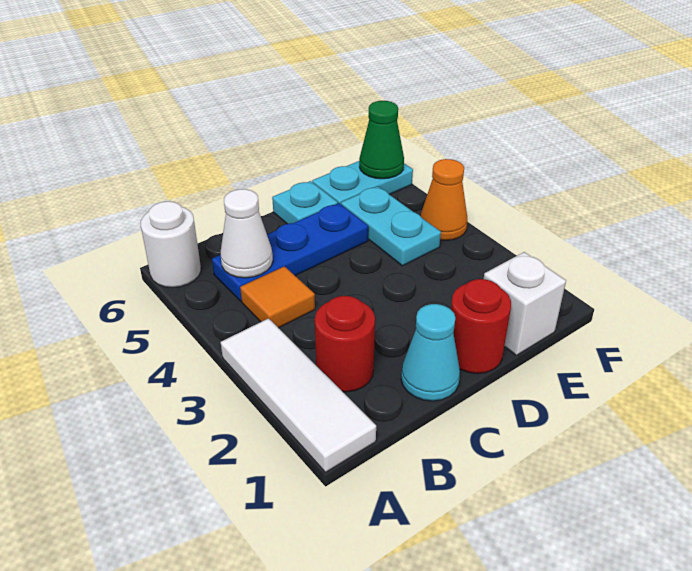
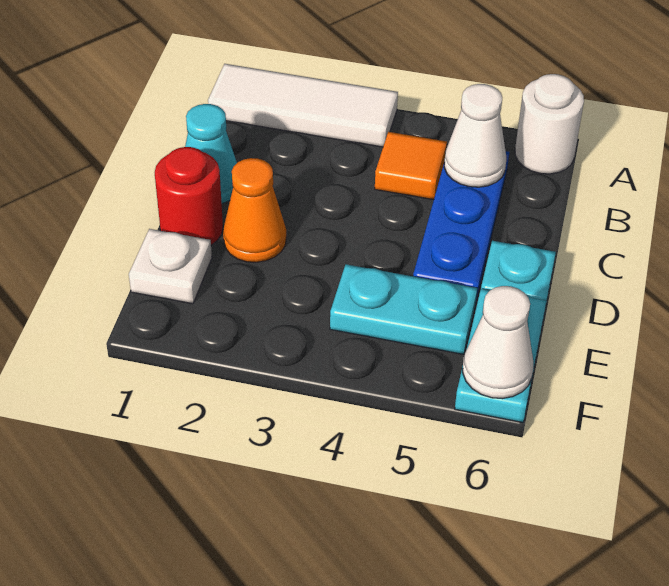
red 1x1 round brick [315,296,375,392] -> none
white 1x1 brick [484,252,566,355] -> white 1x1 plate [129,229,212,304]
orange 1x1 cone [421,159,467,241] -> orange 1x1 cone moved to [223,158,286,263]
green 1x1 cone [359,101,404,179] -> white 1x1 cone [463,286,533,399]

